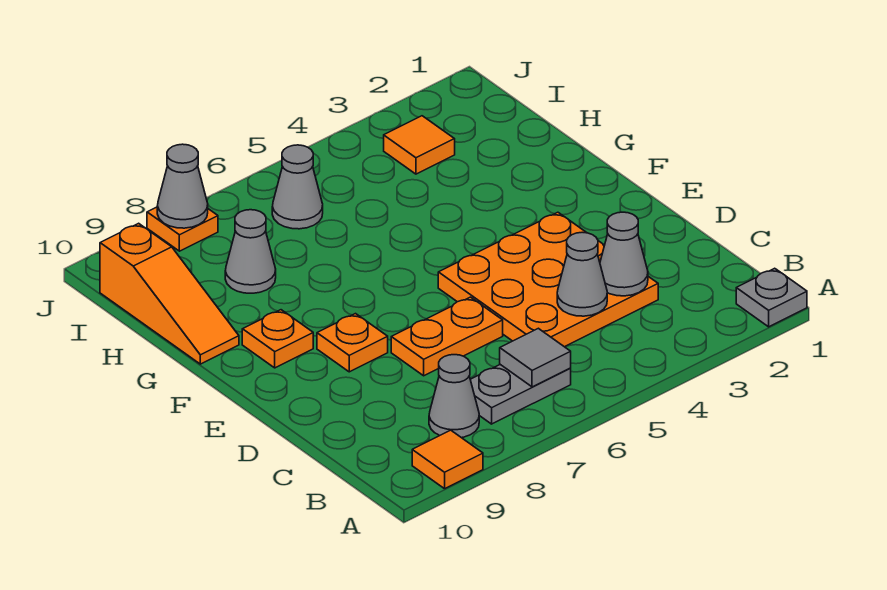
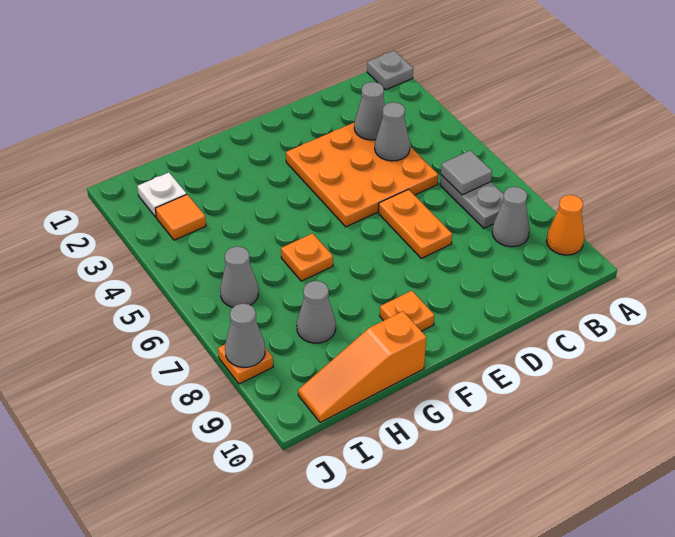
orange 1x1 tile [412,430,483,489] -> orange 1x1 cone [546,195,584,255]
orange 1x1 plate [317,314,388,372] -> orange 1x1 plate moved to [281,233,333,281]
orange 1x3 slope [100,223,239,364] -> orange 1x3 slope turned to [298,311,426,423]
none -> white 1x1 plate [137,173,187,217]

